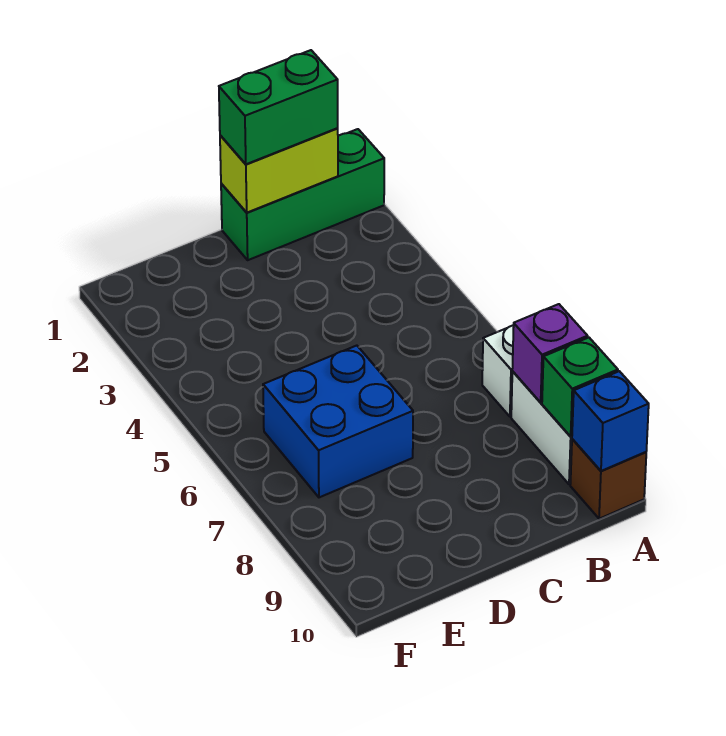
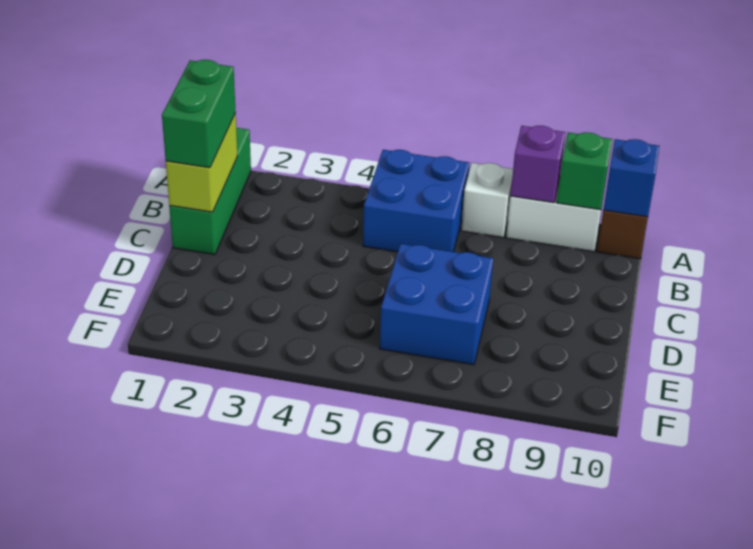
none -> blue 2x2 brick [363,150,469,252]

